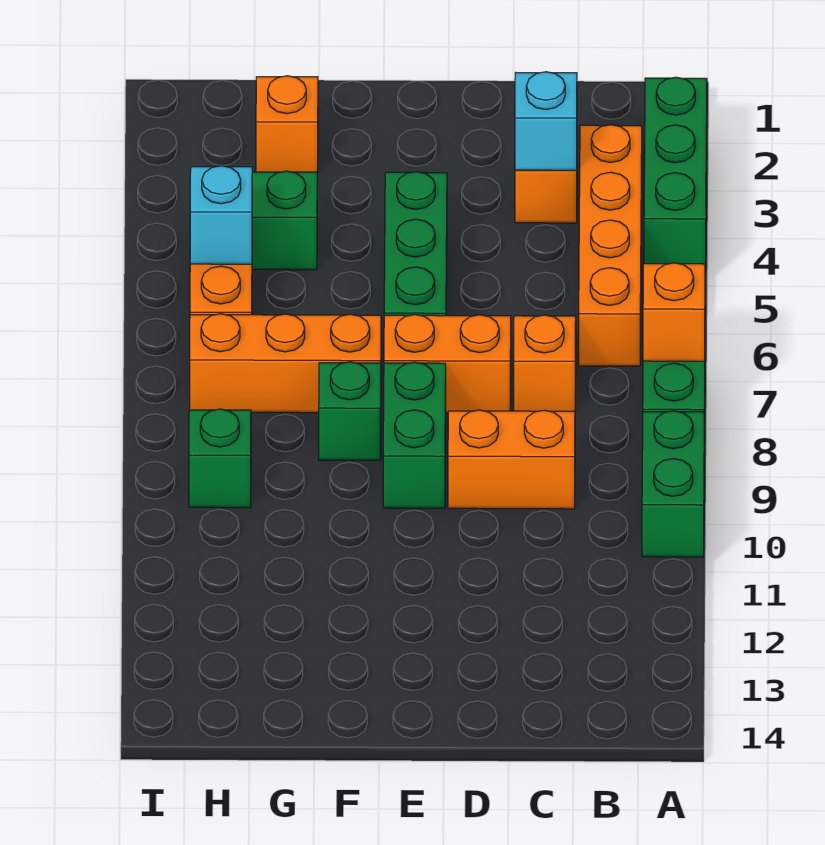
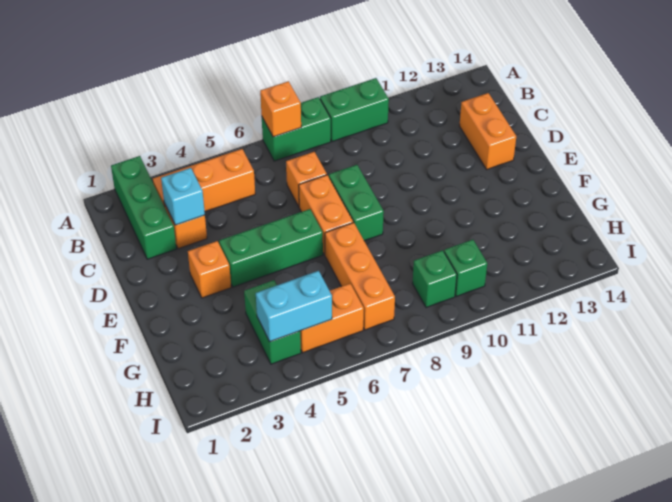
green 1x3 brick [644,77,707,271] -> green 1x3 brick turned to [111,156,176,259]
orange 1x4 brick [579,125,642,366] -> orange 1x3 brick [153,149,255,212]
orange 1x2 brick [448,410,575,509] -> orange 1x2 brick moved to [459,93,516,169]
green 1x2 brick [383,362,446,508] -> green 1x2 brick turned to [329,165,384,241]
green 1x1 brick [319,362,381,460] -> green 1x1 brick moved to [444,240,487,296]
orange 1x1 brick [256,76,318,174] -> orange 1x1 brick moved to [188,241,231,298]
cyan 1x1 brick [190,166,252,264] -> cyan 1x2 brick [256,271,332,342]

